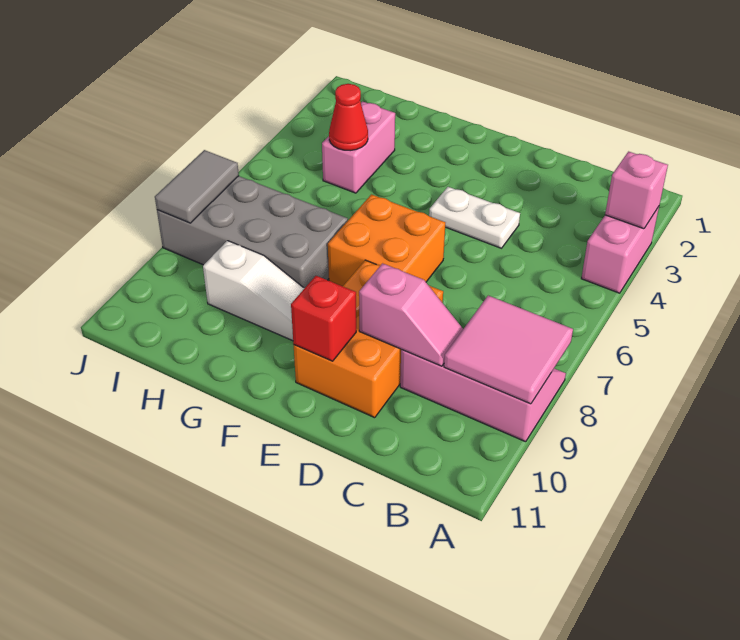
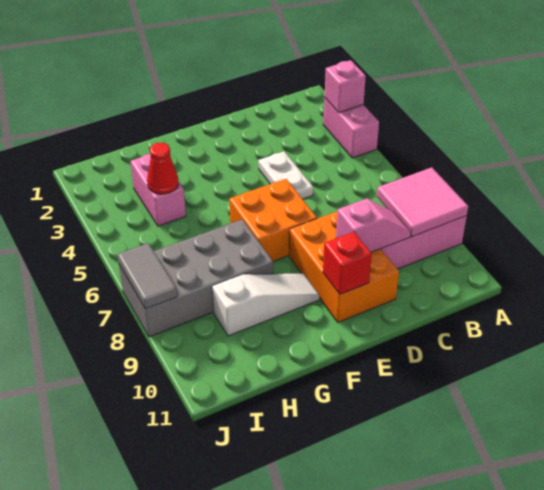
white 1x2 plate [429,187,520,248] -> white 1x2 plate turned to [258,151,313,199]

